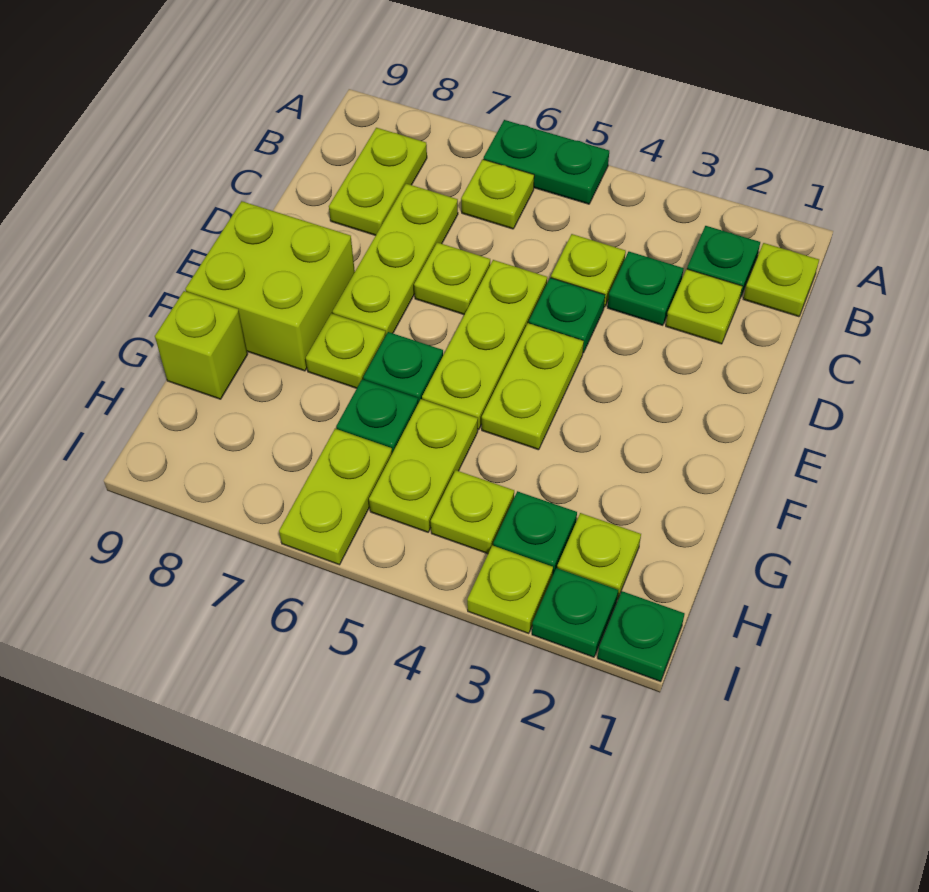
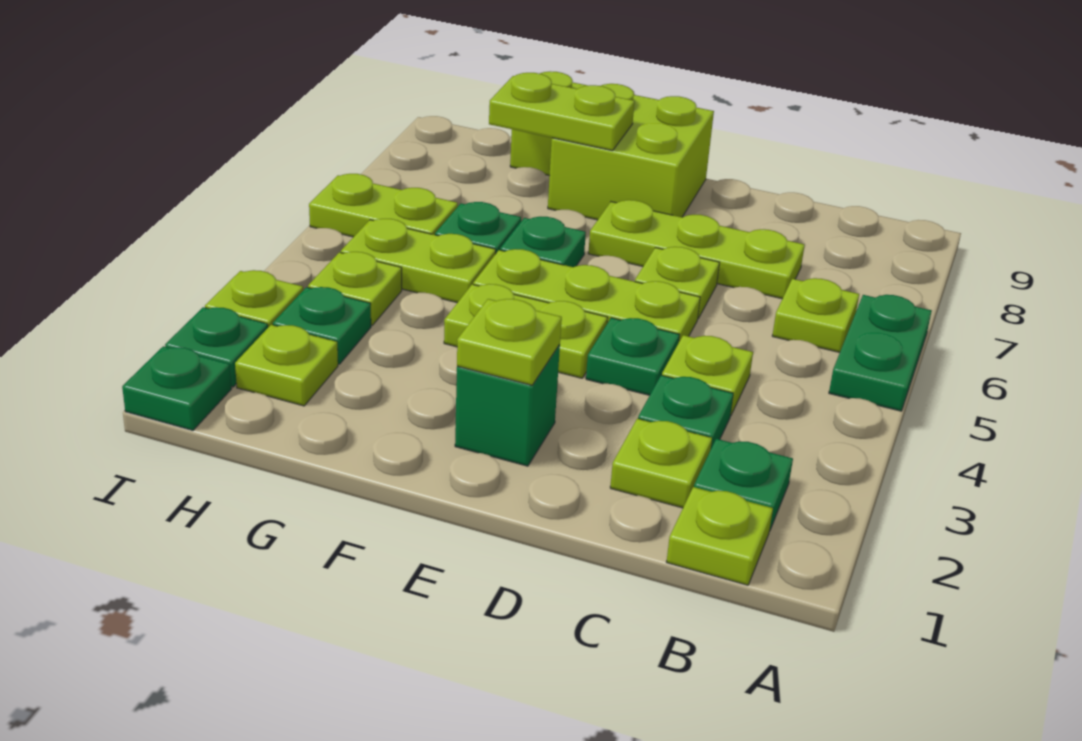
lime 1x2 plate [329,128,427,236] -> lime 1x2 plate moved to [489,73,634,151]
none -> green 1x1 brick [455,345,560,466]
lime 1x1 plate [306,313,386,388] -> lime 1x1 plate moved to [457,299,562,385]

